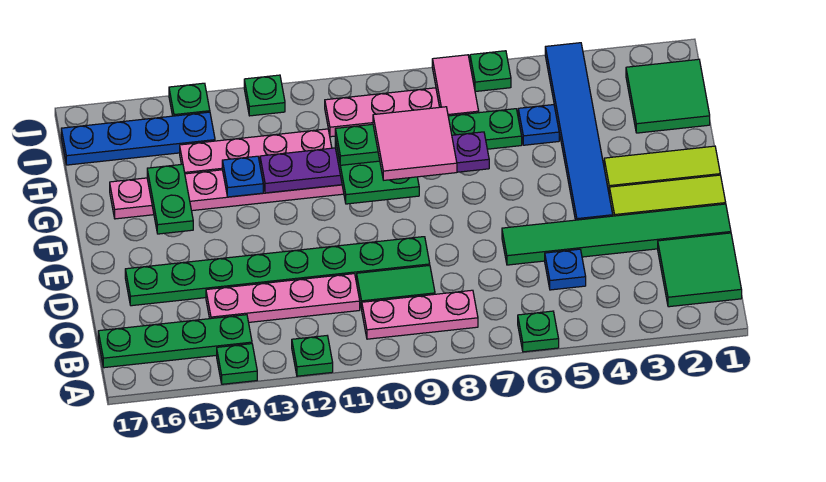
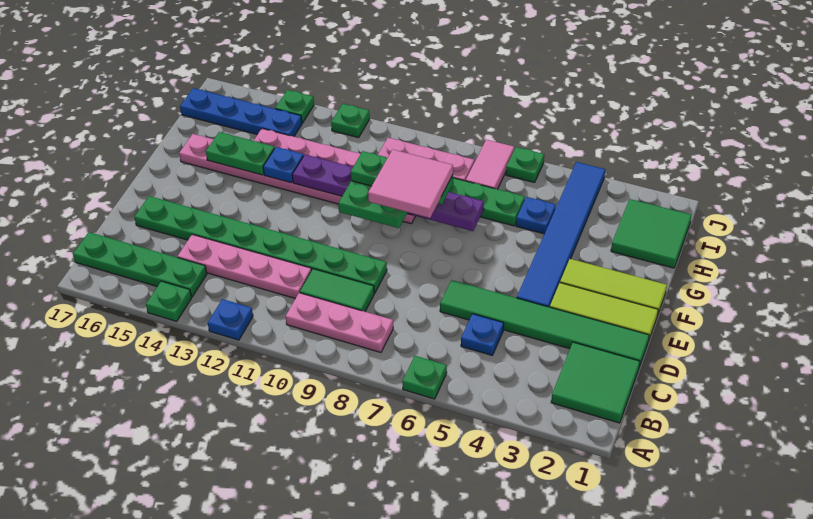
green 1x1 plate [292,336,333,376] -> blue 1x1 plate [208,299,253,340]
green 1x2 plate [147,164,193,234] -> green 1x2 plate turned to [206,132,275,175]

